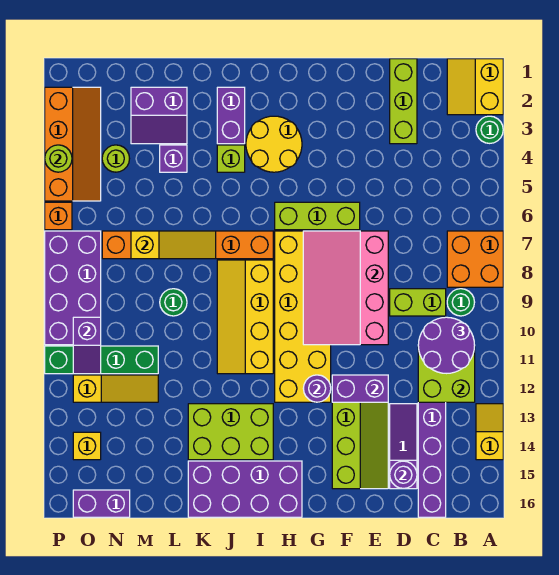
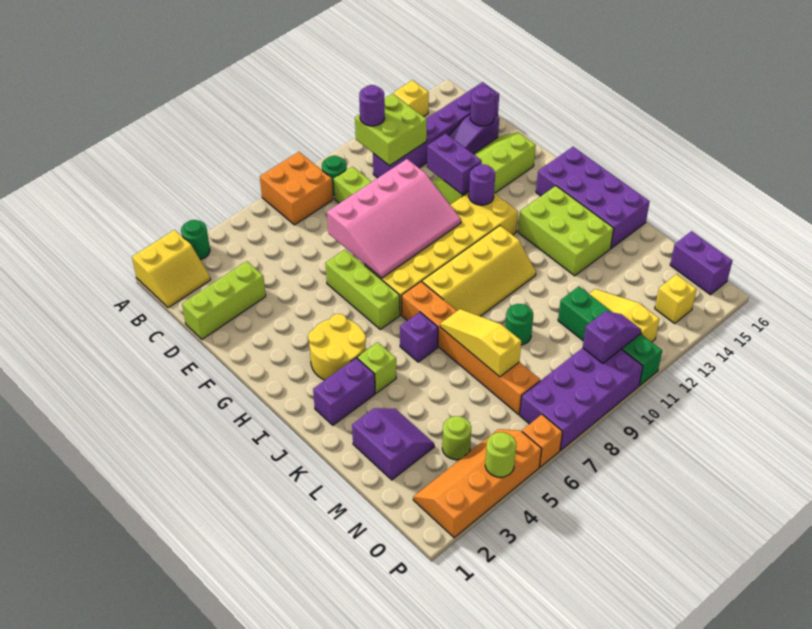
purple 2x2 round brick [418,317,475,373] -> purple 1x1 round brick [359,85,385,126]
purple 1x1 brick [160,145,187,172] -> purple 1x1 brick moved to [400,312,438,362]

